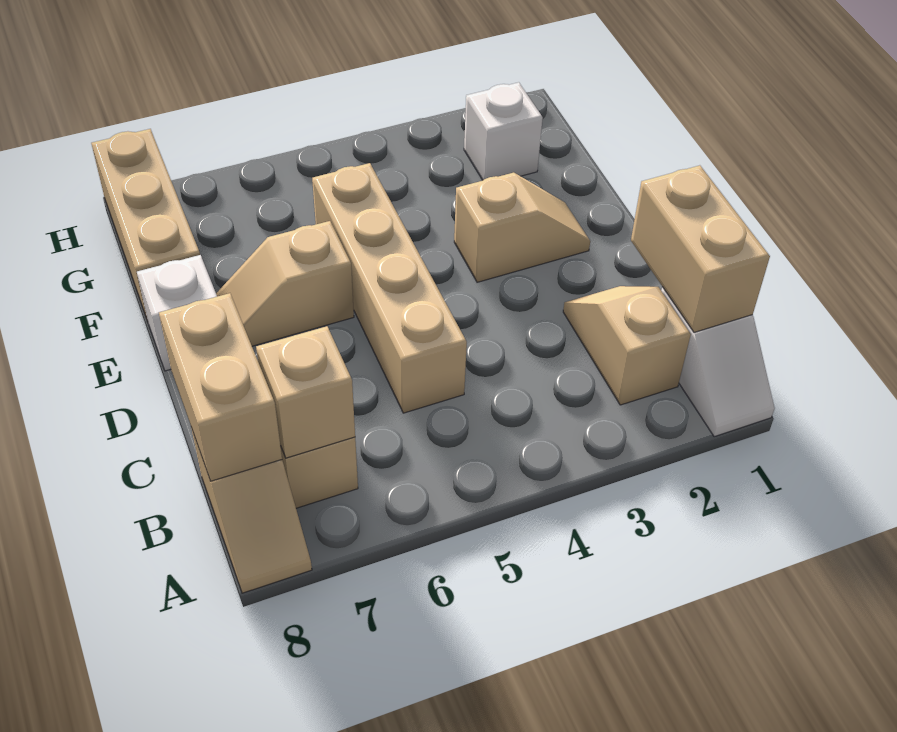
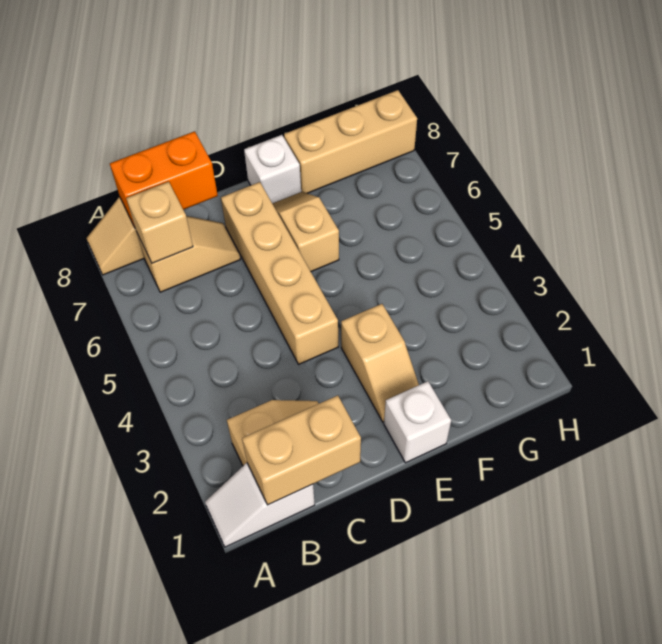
tan 1x2 brick [159,293,282,481] -> orange 1x2 brick [110,131,218,227]
tan 1x4 brick [312,163,467,413] -> tan 1x4 brick turned to [221,182,338,364]
white 1x1 brick [464,82,543,180] -> white 1x1 brick moved to [384,381,451,463]

